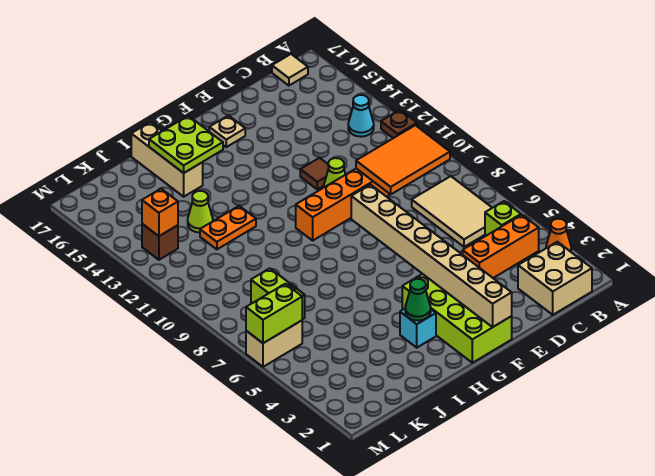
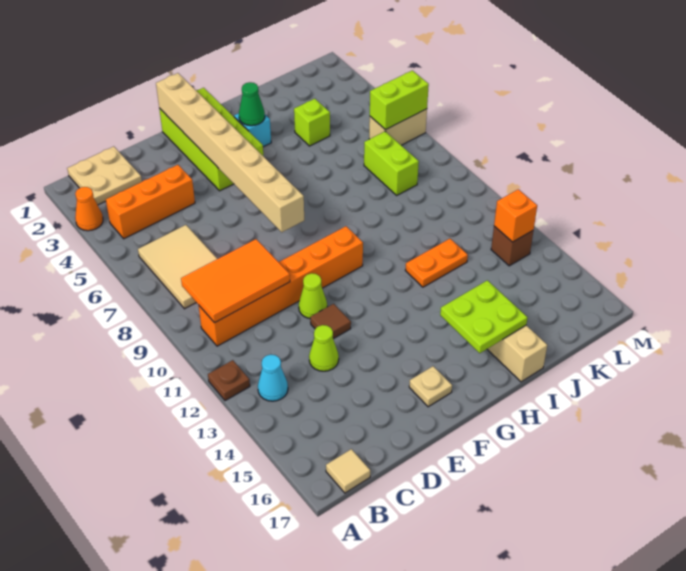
tan 2x2 brick [518,242,592,315] -> tan 2x2 plate [67,146,142,205]
lime 1x1 brick [485,201,521,236] -> lime 1x1 brick moved to [294,99,330,146]
lime 1x1 cone [188,191,213,232] -> lime 1x1 cone moved to [309,325,339,371]

